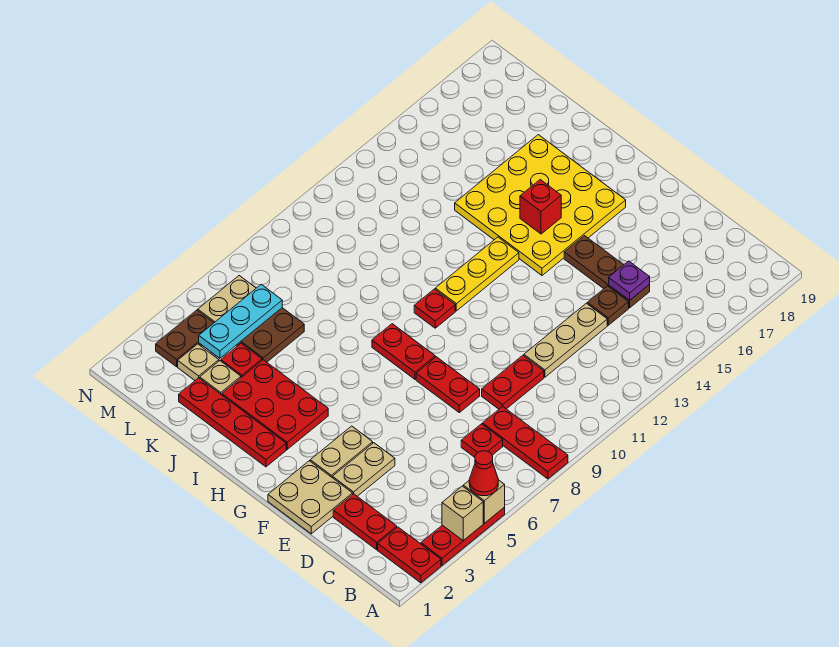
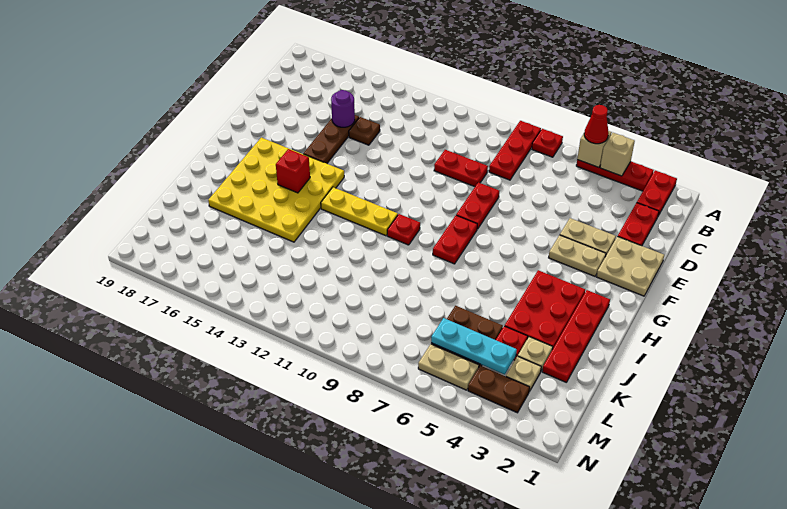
red 1x1 plate [461,424,503,457] -> red 1x1 plate moved to [532,129,563,157]
tan 1x3 plate [524,303,607,377] -> none
purple 1x1 plate [609,261,650,300] -> purple 1x1 round brick [331,90,355,127]

